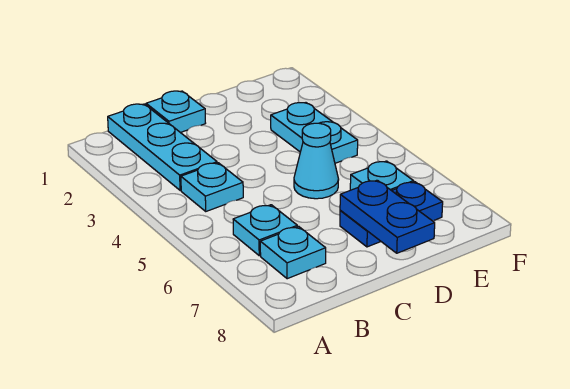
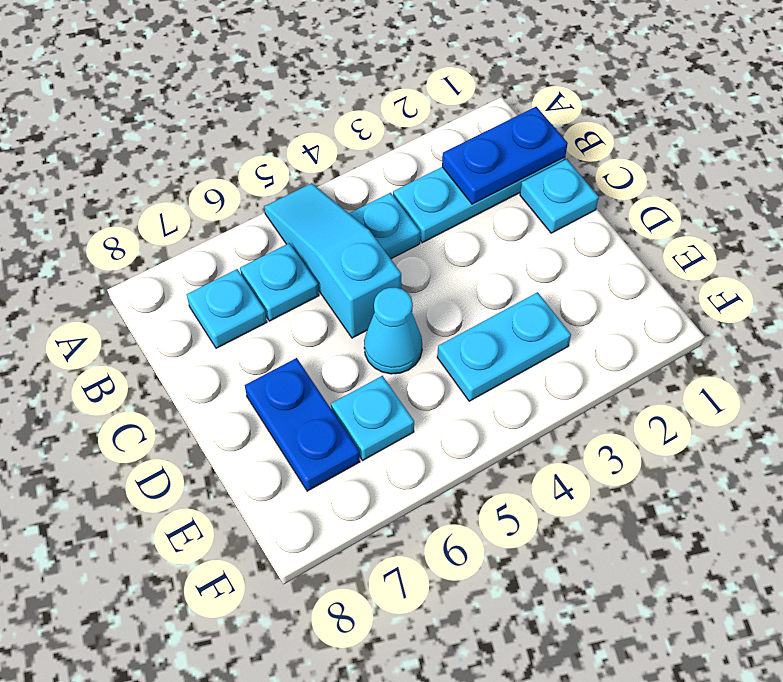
none -> cyan 1x3 slope [264,183,401,338]
blue 1x2 plate [340,180,435,253] -> blue 1x2 plate moved to [442,107,568,204]

